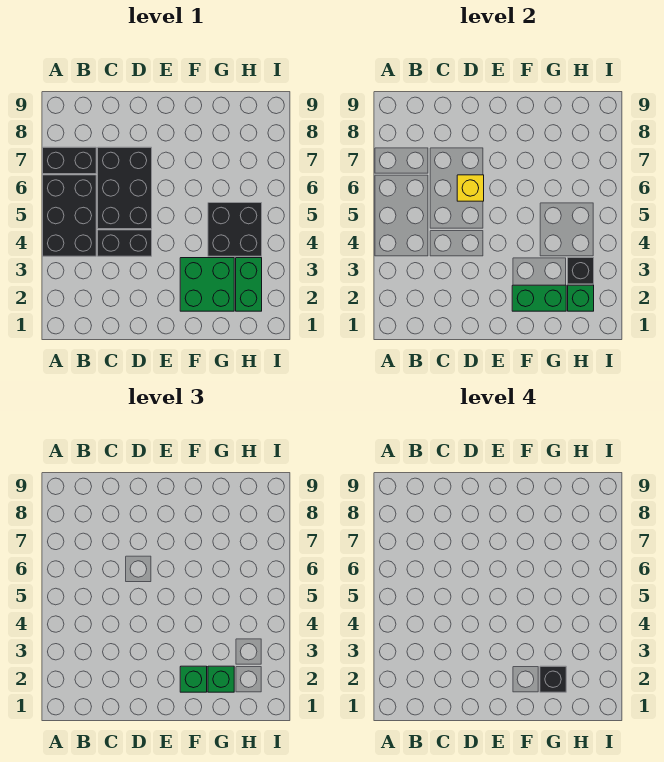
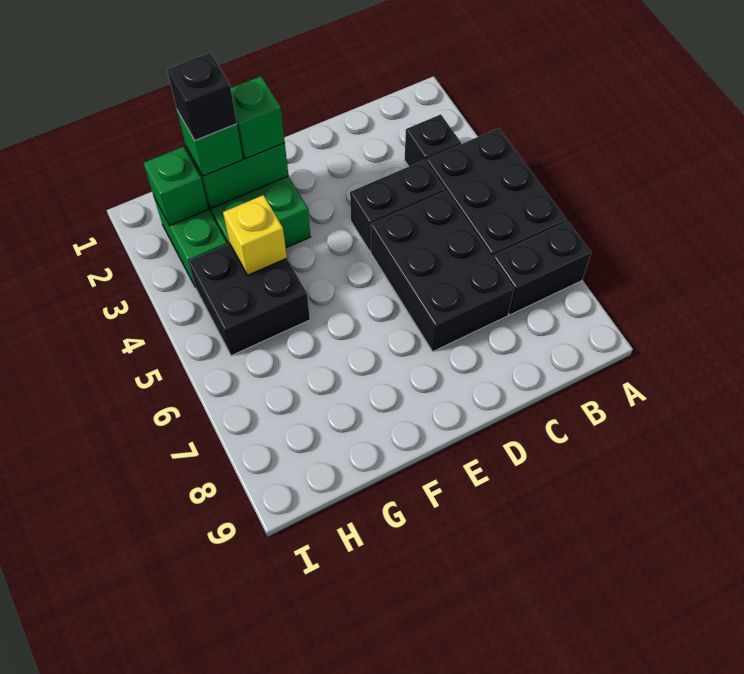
yellow 1x1 brick [457,175,484,201] -> yellow 1x1 brick moved to [223,195,287,275]
black 1x1 brick [568,258,594,284] -> black 1x1 brick moved to [405,114,461,166]

